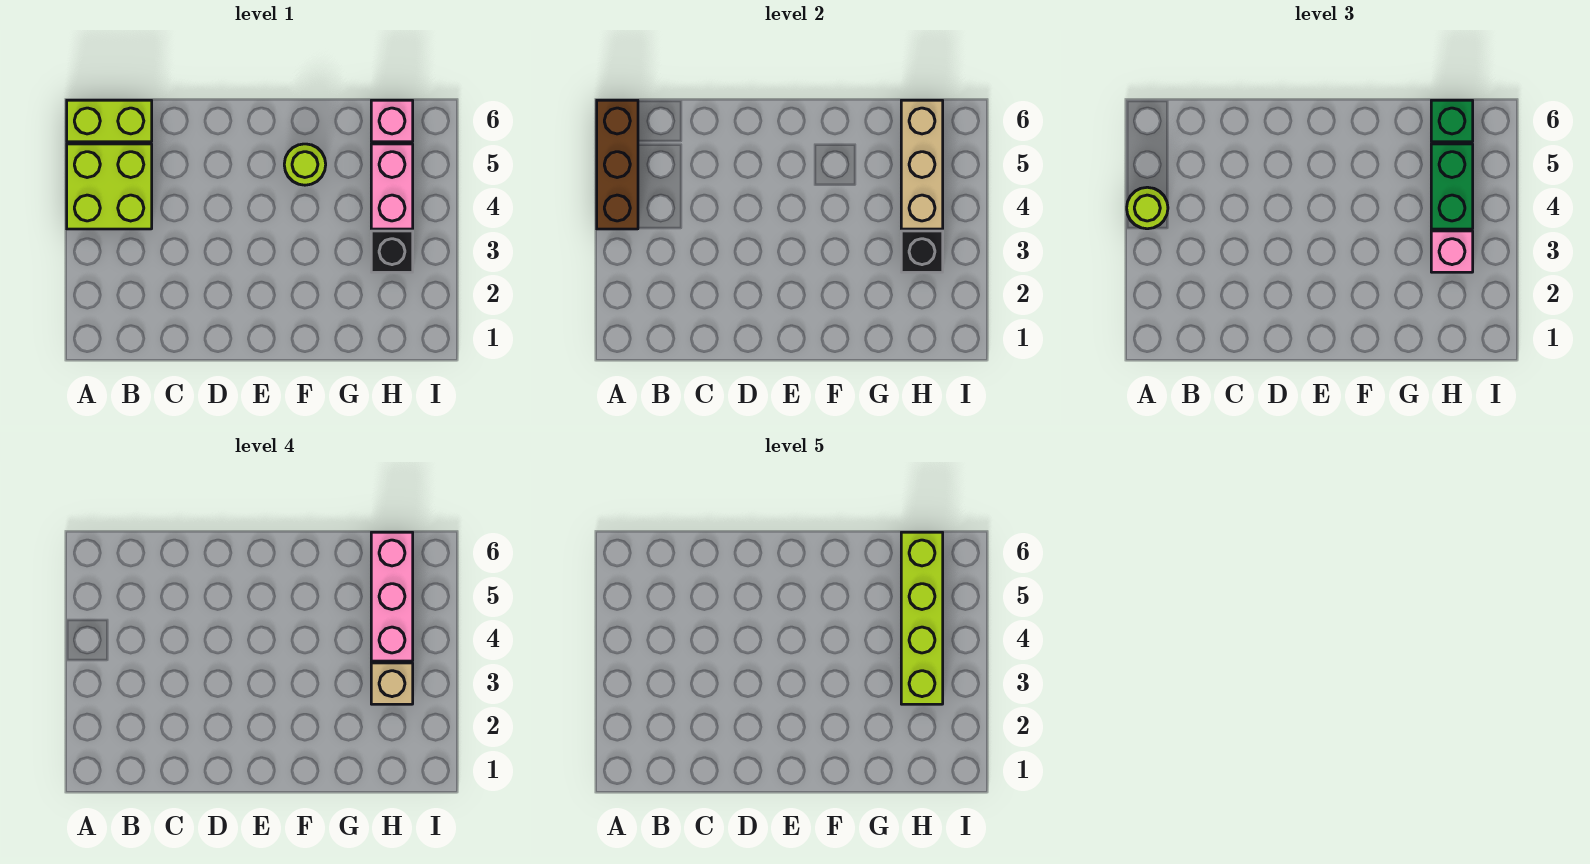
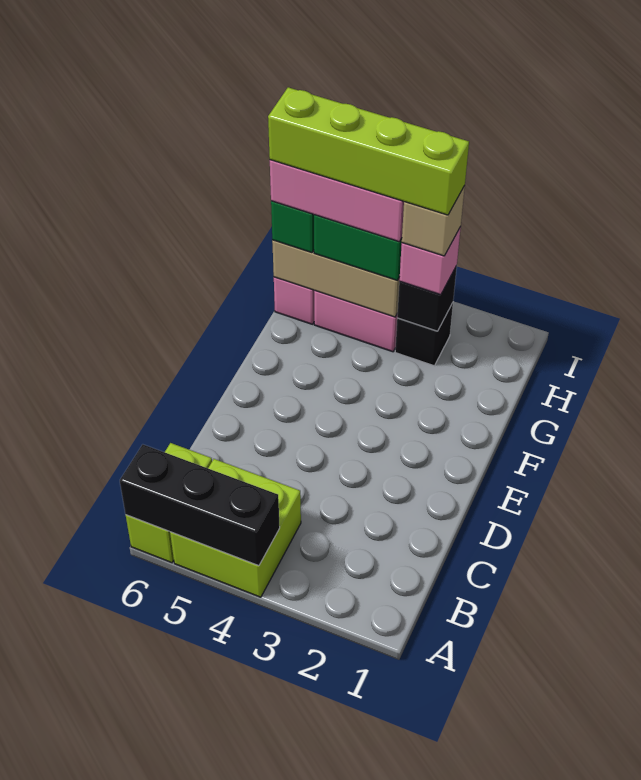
brown 1x3 brick [597,100,638,229] -> black 1x3 brick [120,444,280,566]
lime 1x1 round brick [1127,187,1168,229] -> none
lime 1x1 round brick [284,144,326,185] -> none

